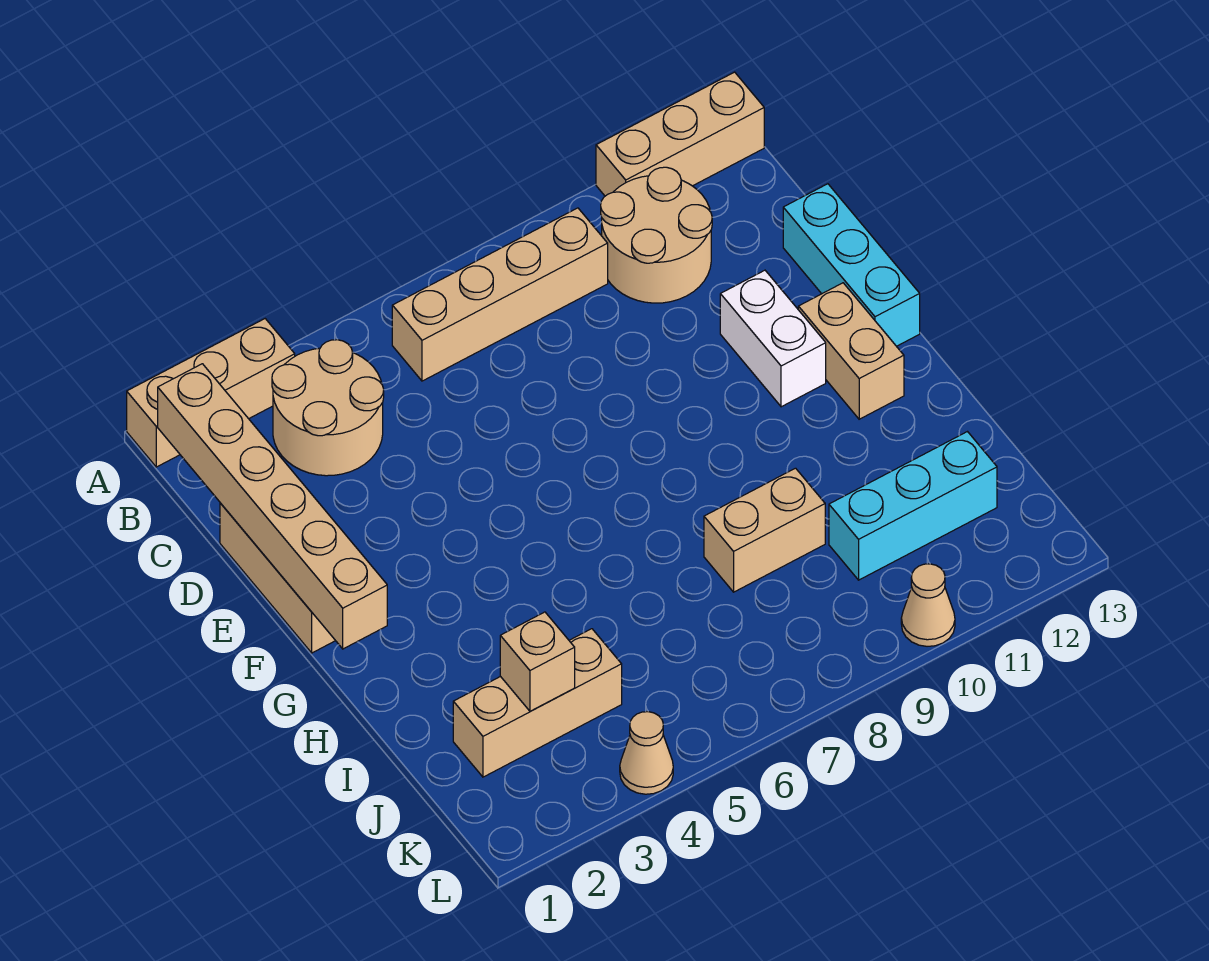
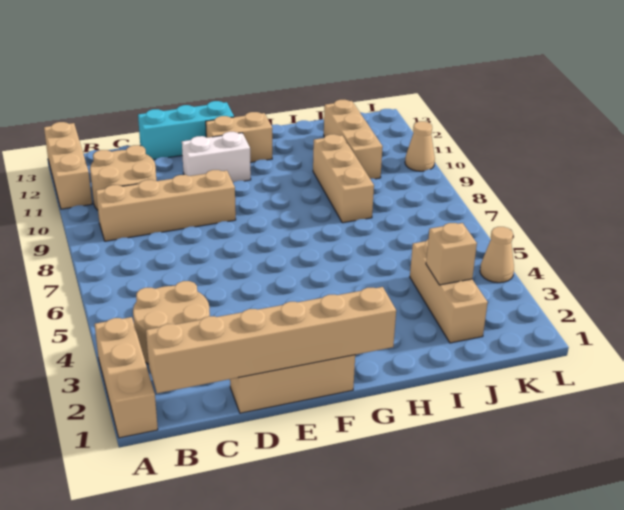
tan 1x4 brick [392,208,608,381] -> tan 1x4 brick turned to [96,170,236,241]
tan 1x2 brick [704,468,825,592] -> tan 1x3 brick [313,134,374,223]
cyan 1x3 brick [829,432,997,580] -> tan 1x3 brick [324,100,383,179]

